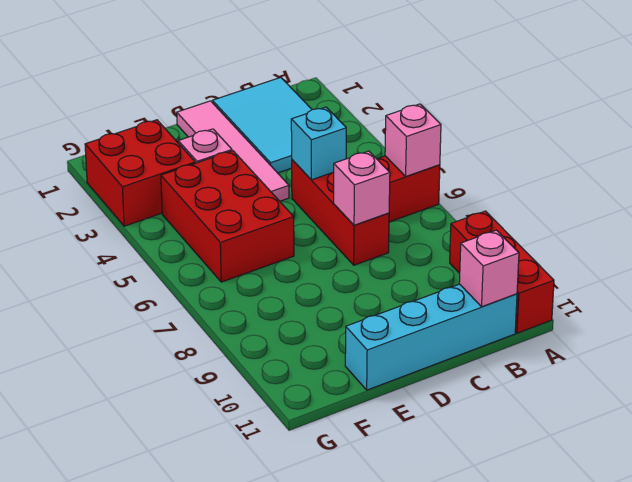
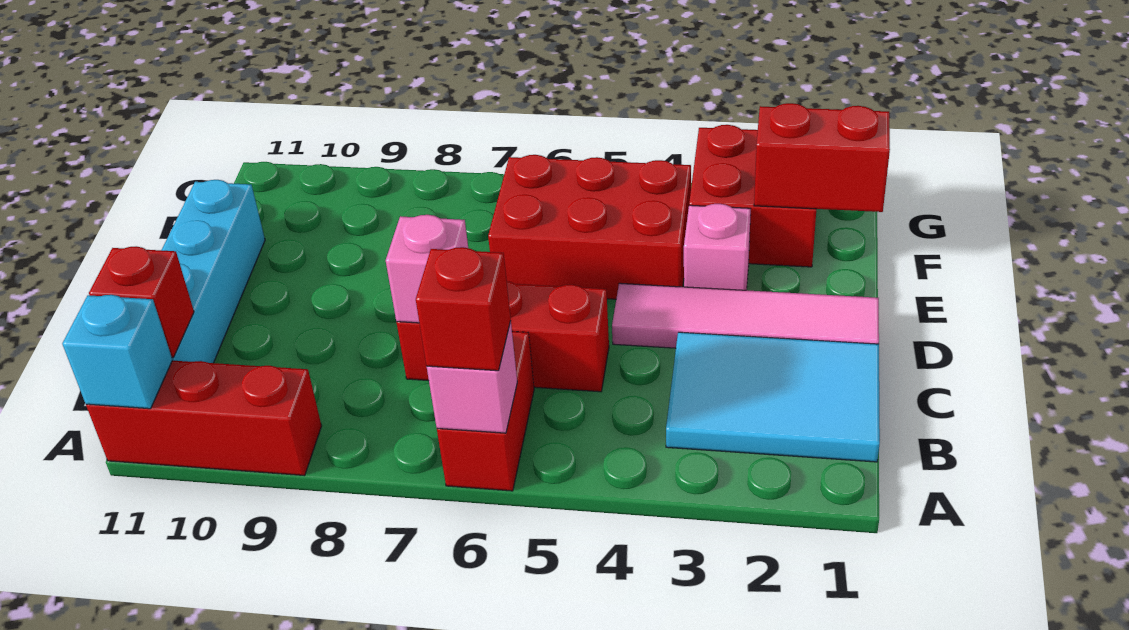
none -> red 1x1 brick [416,247,511,371]
pink 1x1 brick [459,230,519,307] -> red 1x1 brick [89,246,194,357]
cyan 1x1 brick [291,107,346,180] -> cyan 1x1 brick moved to [62,295,172,409]
none -> red 1x2 brick [754,103,890,212]

